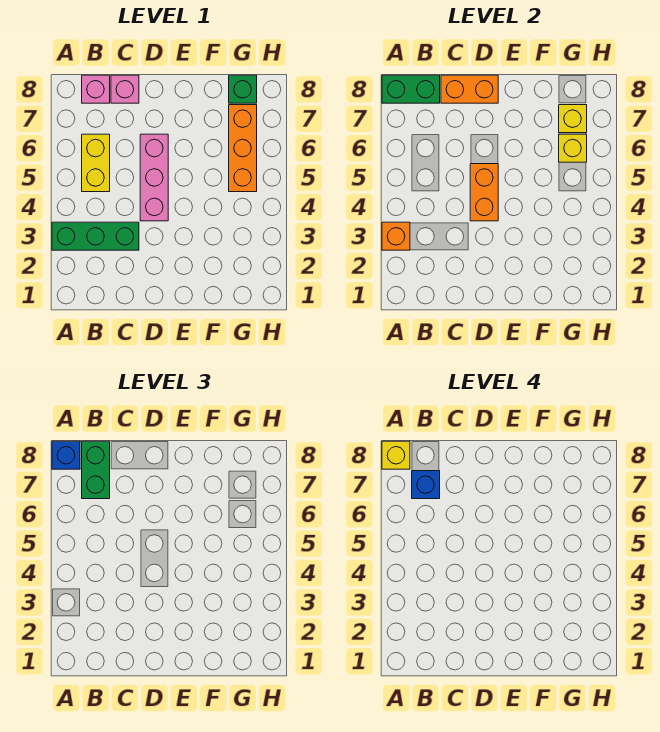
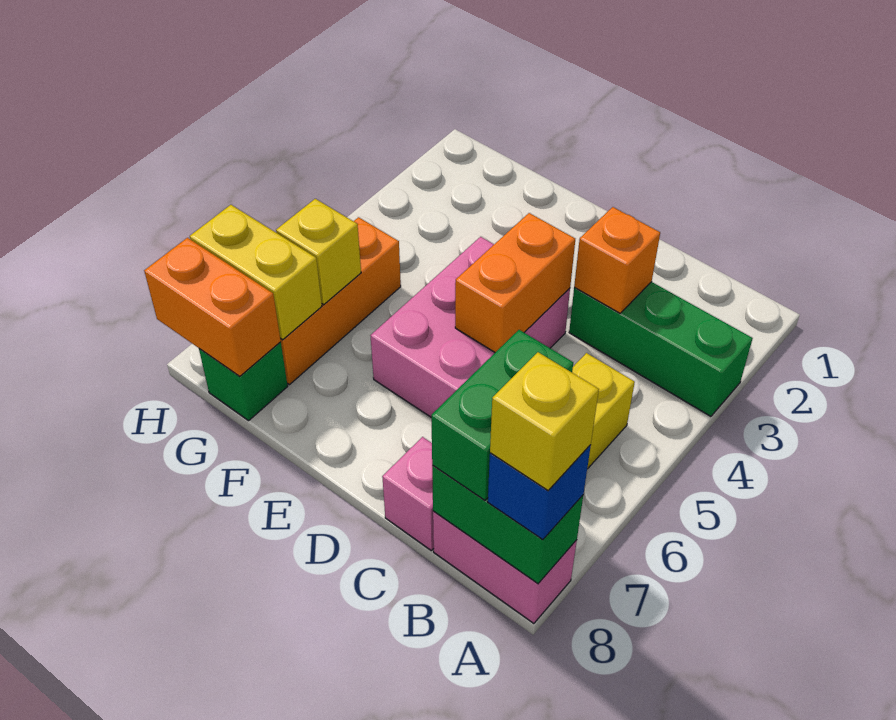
orange 1x1 brick [382,222,410,250] -> orange 1x1 brick moved to [574,207,660,313]
blue 1x1 brick [412,471,440,499] -> none
pink 1x1 brick [82,75,110,103] -> pink 1x2 brick [433,511,577,623]
orange 1x2 brick [441,75,498,103] -> orange 1x2 brick moved to [144,238,281,376]
pink 1x3 brick [140,134,168,221] -> pink 2x3 brick [370,237,570,417]
yellow 1x1 brick [559,105,587,133] -> yellow 1x2 brick [190,205,322,340]

